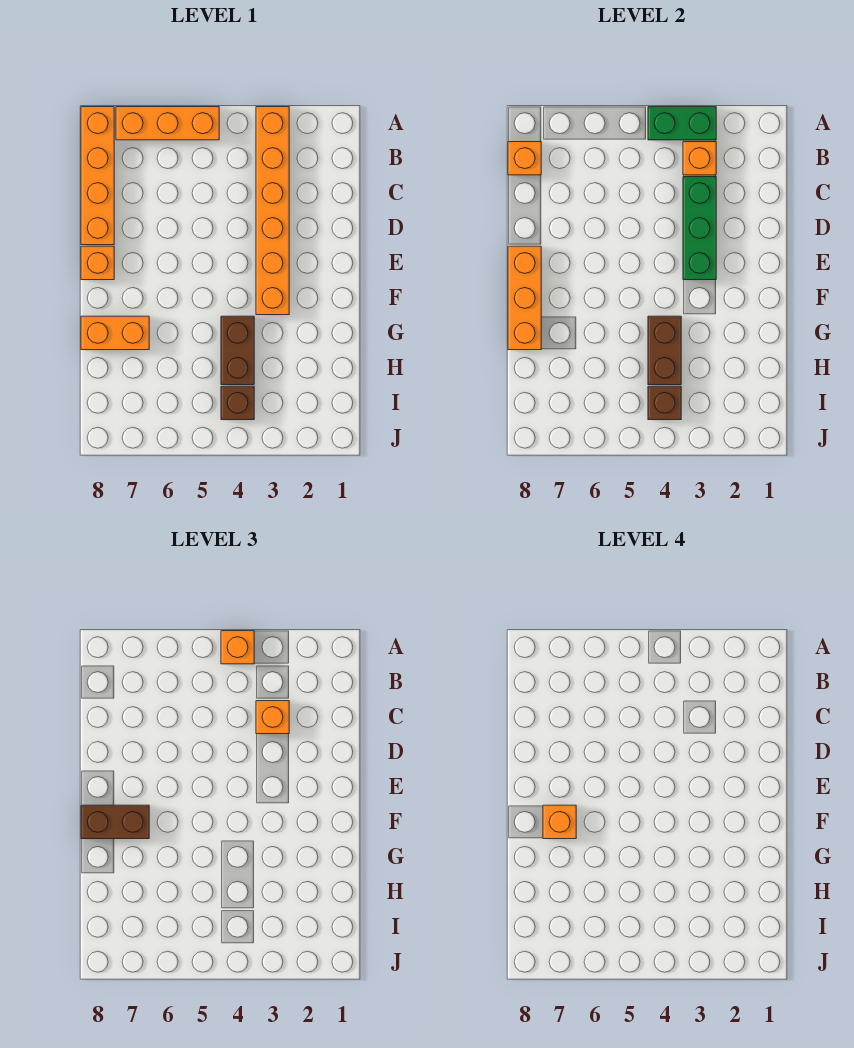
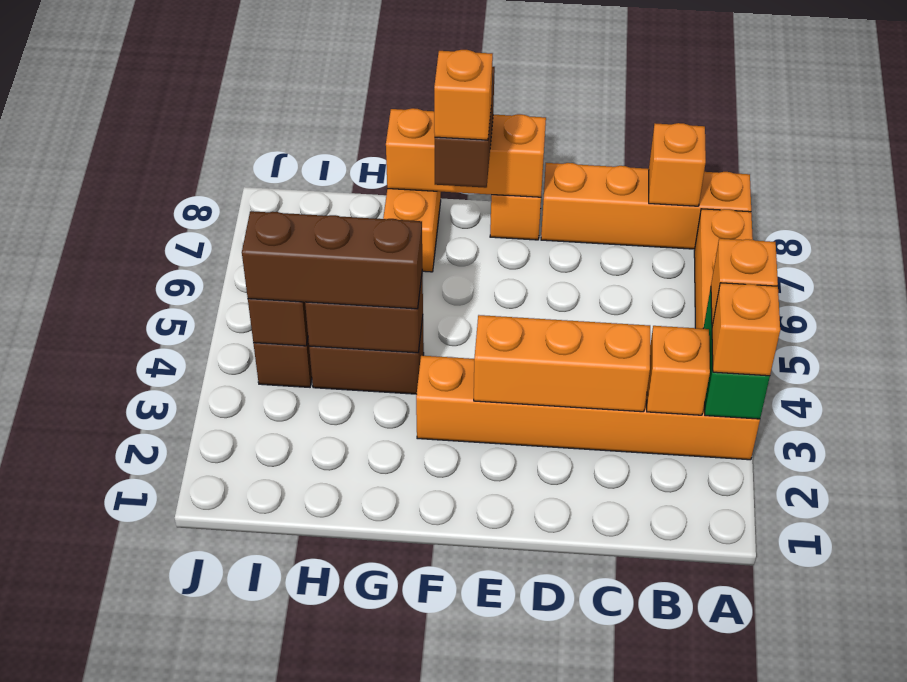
green 1x3 brick [683,177,716,280] -> orange 1x3 brick [474,315,650,412]
orange 1x1 brick [256,701,289,734] -> orange 1x1 brick moved to [712,283,780,376]
none -> brown 1x3 brick [242,211,422,309]

